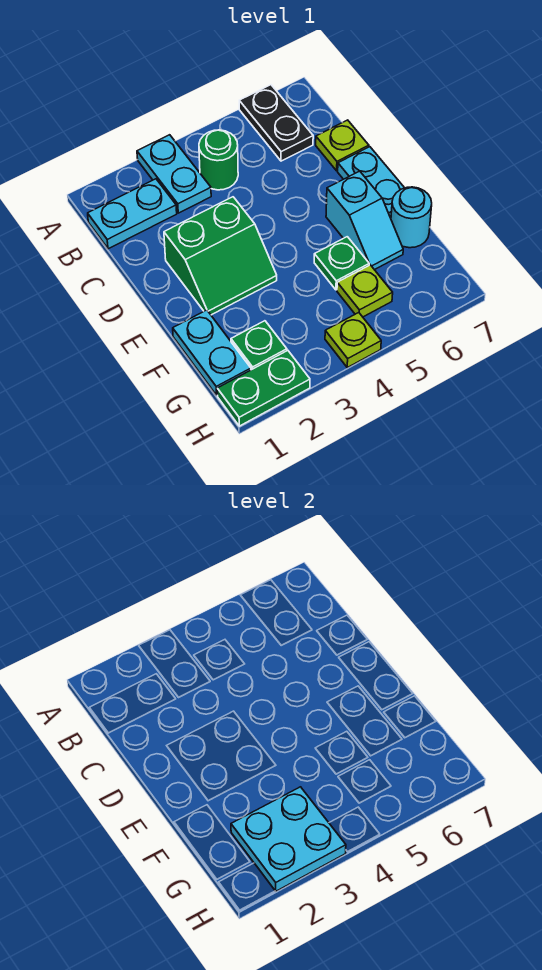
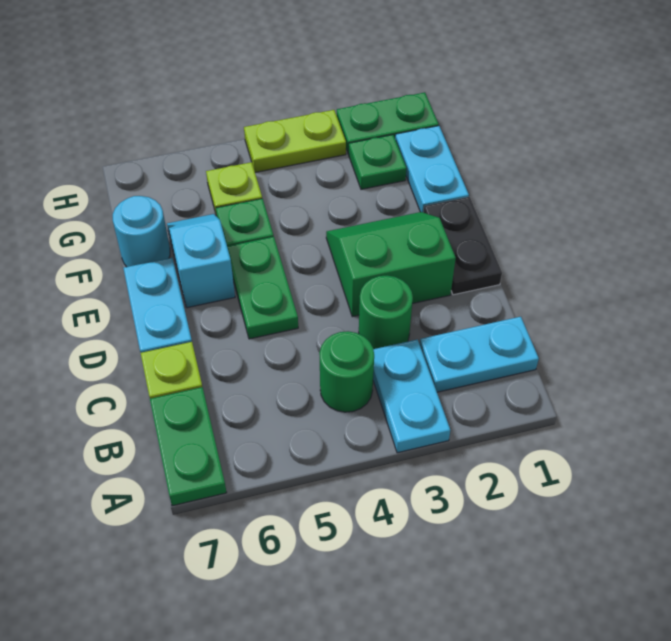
black 1x2 plate [239,85,313,161] -> black 1x2 plate moved to [423,197,502,295]
none -> green 1x2 plate [150,387,227,506]
none -> green 1x1 round brick [359,276,413,349]
none -> green 1x2 plate [227,237,298,339]
cyan 2x2 plate [231,787,346,891] -> none
lime 1x1 plate [325,313,381,367] -> lime 1x2 plate [244,110,346,173]

